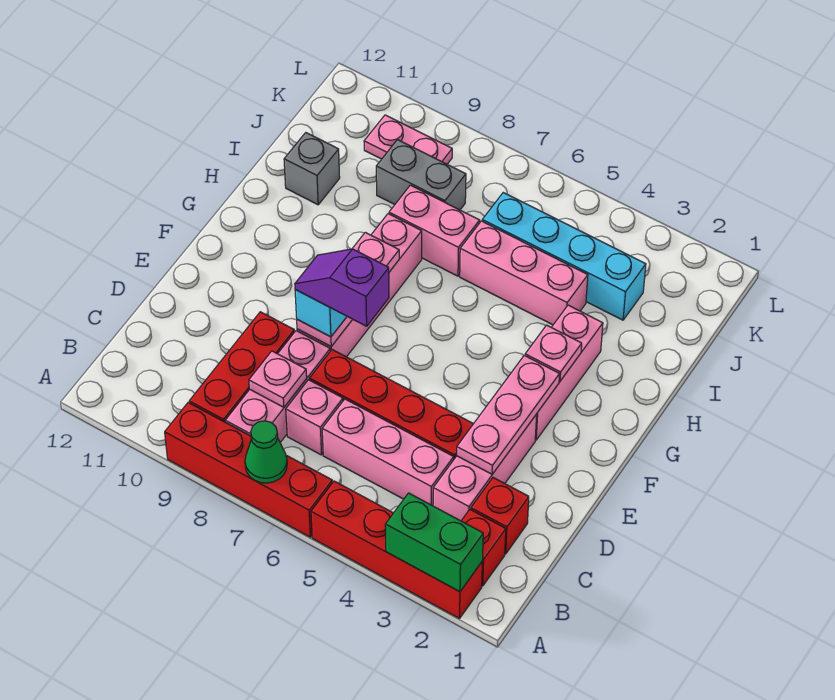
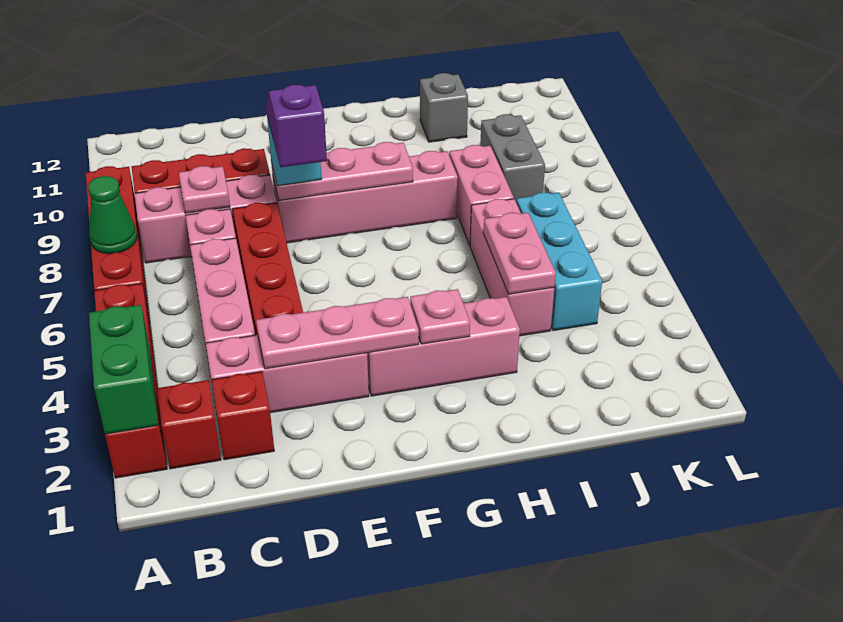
cyan 1x4 brick [482,193,646,320] -> cyan 1x3 brick [516,193,602,331]
pink 1x2 plate [364,115,452,164] -> pink 1x2 plate moved to [483,213,556,294]

